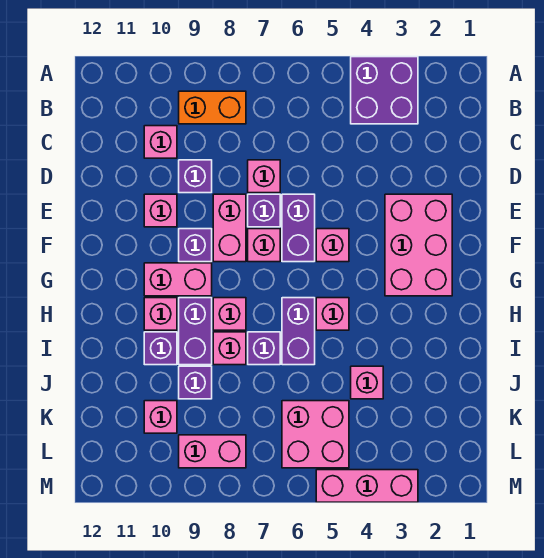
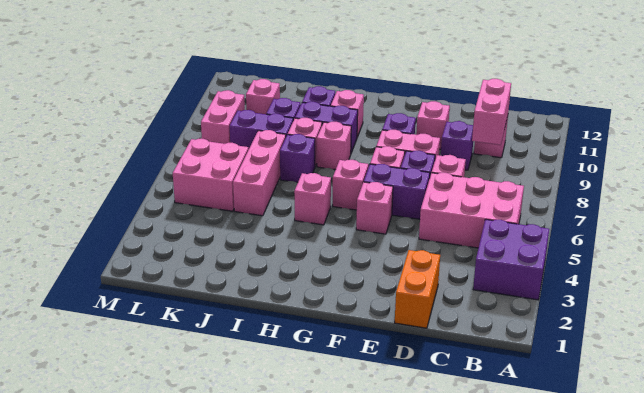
orange 1x2 brick [179,91,246,124] -> orange 1x2 brick moved to [395,250,440,328]
pink 2x3 brick [385,194,452,296] -> pink 2x3 brick moved to [419,173,524,248]
pink 1x2 brick [144,263,212,296] -> pink 1x2 brick moved to [472,79,511,145]
purple 1x2 brick [282,298,315,365] -> purple 1x2 brick moved to [230,110,293,149]
pink 1x1 brick [351,366,383,399] -> pink 1x1 brick moved to [333,160,368,210]
pink 1x3 brick [316,470,418,502] -> pink 1x3 brick moved to [233,130,286,216]

